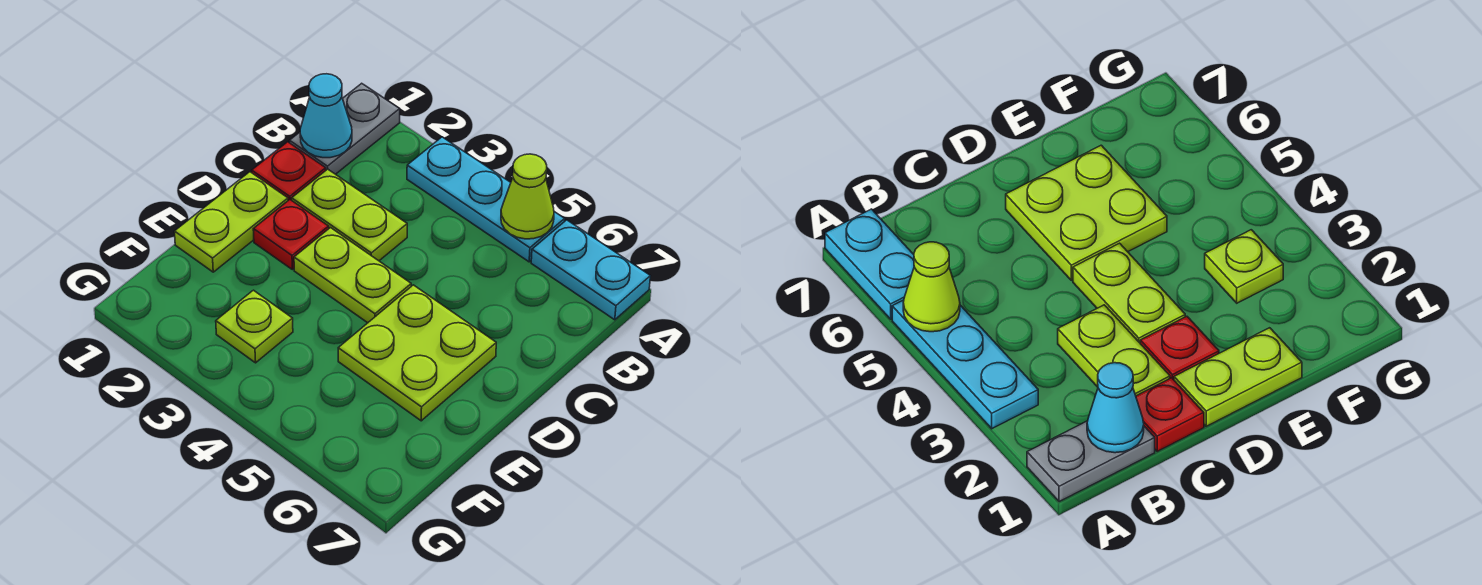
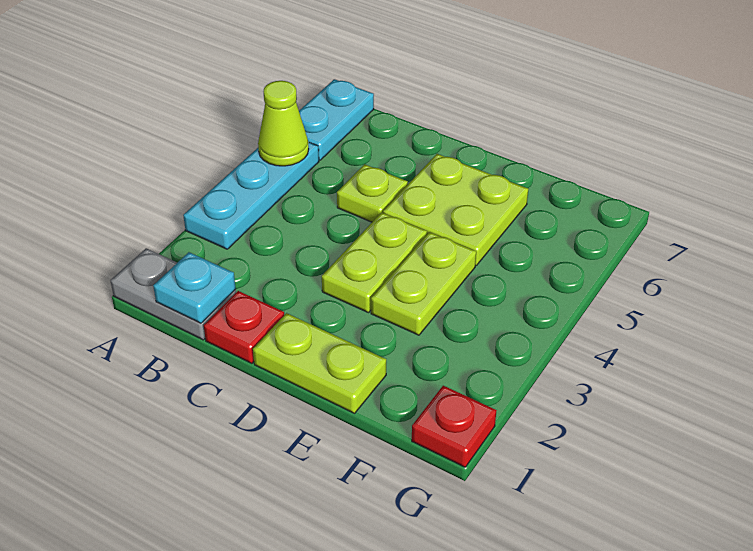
cyan 1x1 cone [300,74,352,158] -> cyan 1x1 plate [153,252,236,323]
lime 1x2 plate [292,169,407,261] -> lime 1x2 plate moved to [371,232,476,335]
red 1x1 plate [253,200,329,270] -> red 1x1 plate moved to [412,386,497,467]
lime 1x1 plate [216,290,293,363] -> lime 1x1 plate moved to [337,164,408,222]

